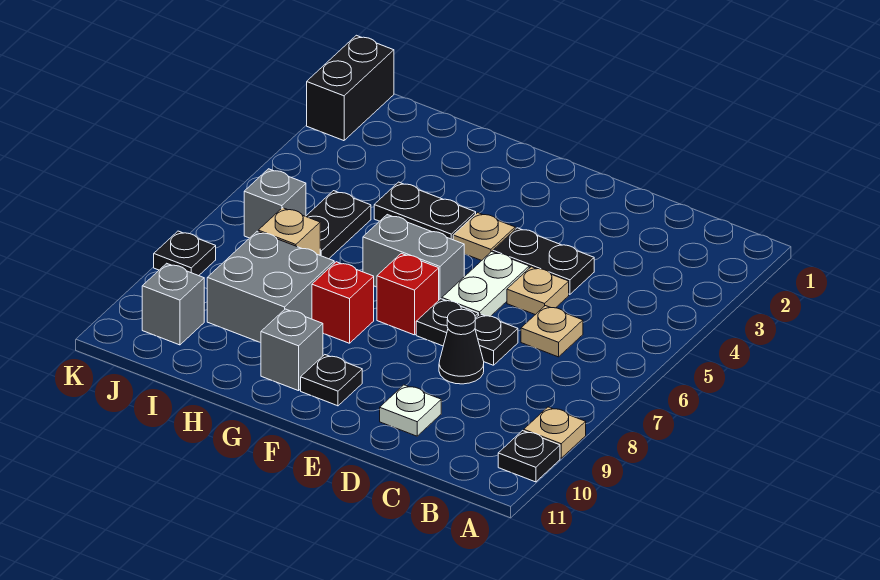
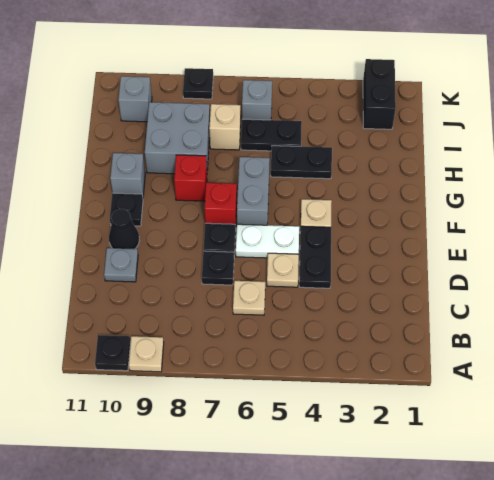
black 1x1 cone [439,309,484,384] -> black 1x1 cone moved to [109,209,139,249]
white 1x1 plate [380,385,441,436] -> grey 1x1 plate [104,248,138,282]
black 1x2 plate [374,182,476,240] -> black 1x2 plate turned to [271,146,332,179]
black 1x2 brick [307,35,394,141] -> black 1x2 brick turned to [363,59,396,129]

